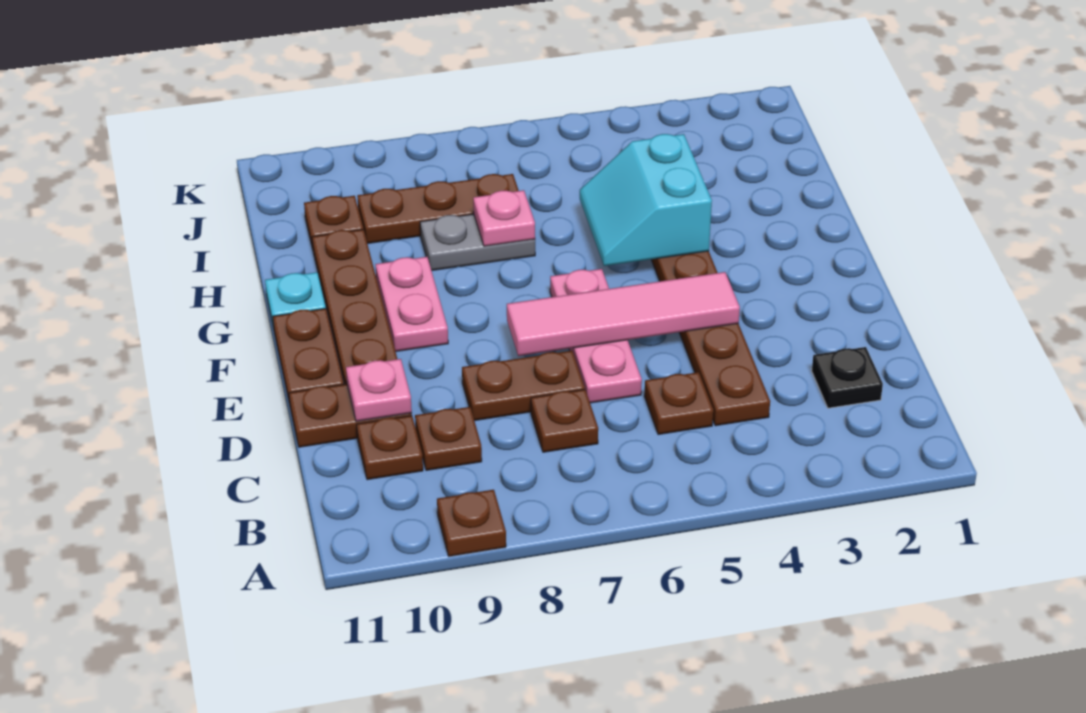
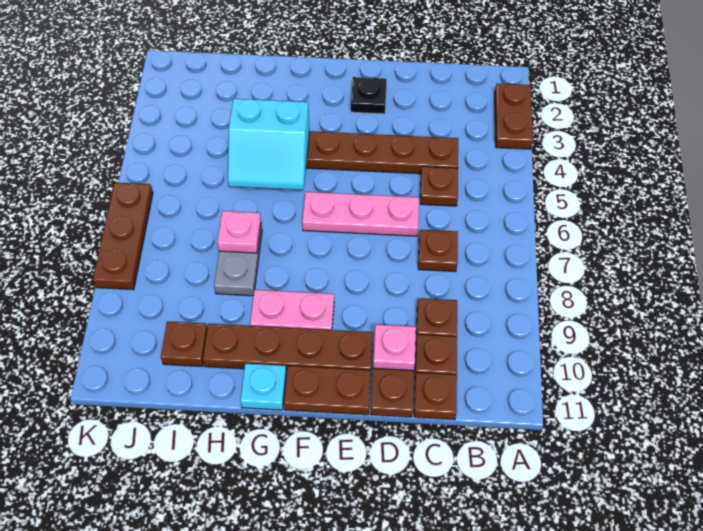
brown 1x1 plate [437,490,506,556] -> brown 1x1 plate moved to [414,373,457,420]
black 1x1 plate [812,347,883,408] -> black 1x1 plate moved to [351,77,387,114]
brown 1x2 plate [462,351,585,421] -> brown 1x2 plate moved to [495,84,533,149]
pink 1x4 tile [507,272,740,356] -> none
brown 1x3 plate [357,174,519,244] -> brown 1x3 plate moved to [93,183,153,290]

